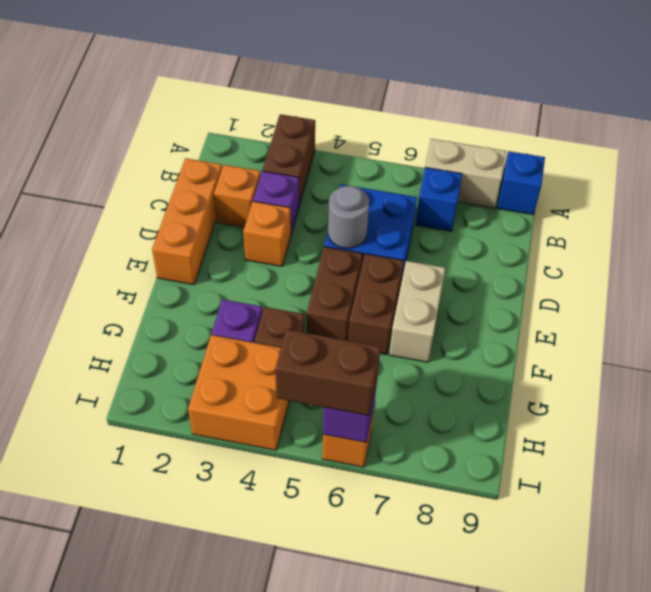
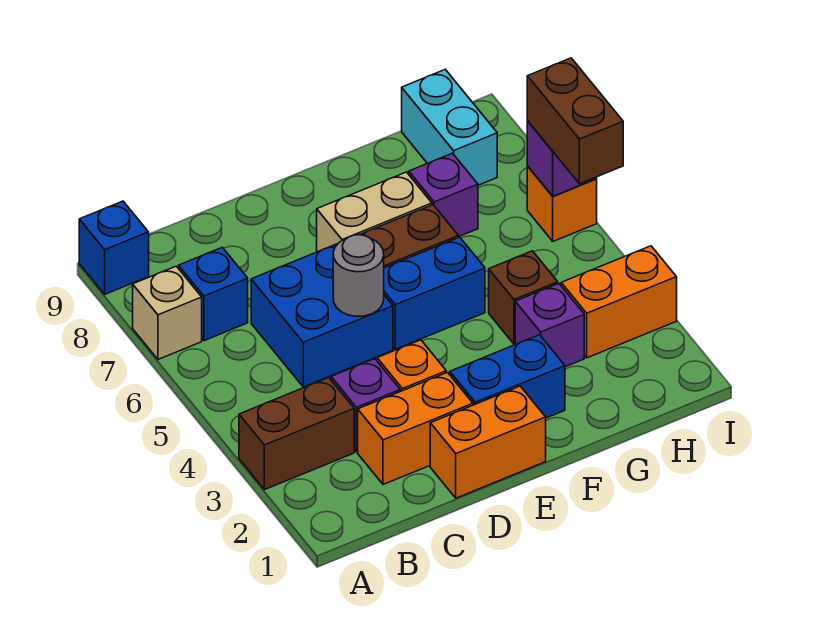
tan 1x2 brick [425,139,506,208] -> tan 1x1 brick [133,266,202,359]
orange 1x3 brick [152,158,222,285] -> orange 1x2 brick [430,386,546,498]
orange 1x1 brick [214,165,260,227] -> orange 1x2 brick [358,372,473,485]
none -> blue 1x2 brick [450,335,565,418]
brown 1x2 brick [307,247,363,340] -> blue 1x2 brick [384,237,485,349]
none -> purple 1x1 brick [409,153,478,236]
orange 2x2 brick [188,335,289,450] -> orange 1x2 brick [561,246,677,358]
none -> cyan 1x2 brick [402,70,497,185]

